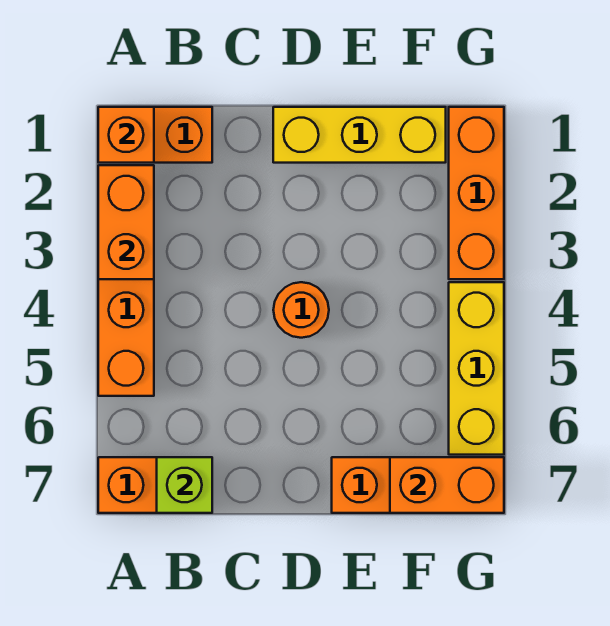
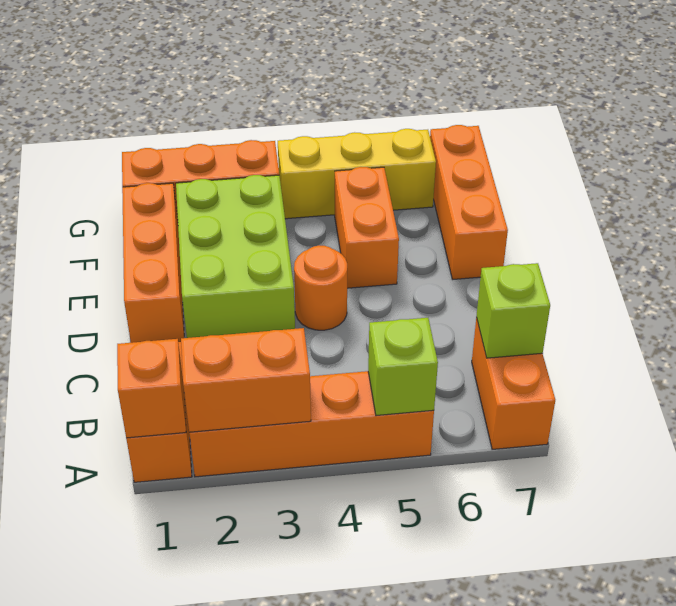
none -> lime 1x1 brick [368,318,438,416]
yellow 1x3 brick [273,107,446,163] -> orange 1x3 brick [122,183,184,343]
none -> lime 2x3 brick [176,175,295,338]
orange 1x2 brick [390,457,504,513] -> orange 1x2 brick moved to [335,167,399,288]

